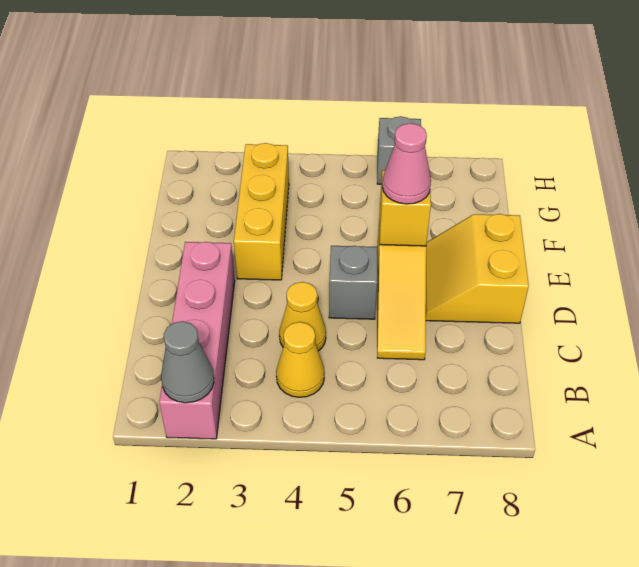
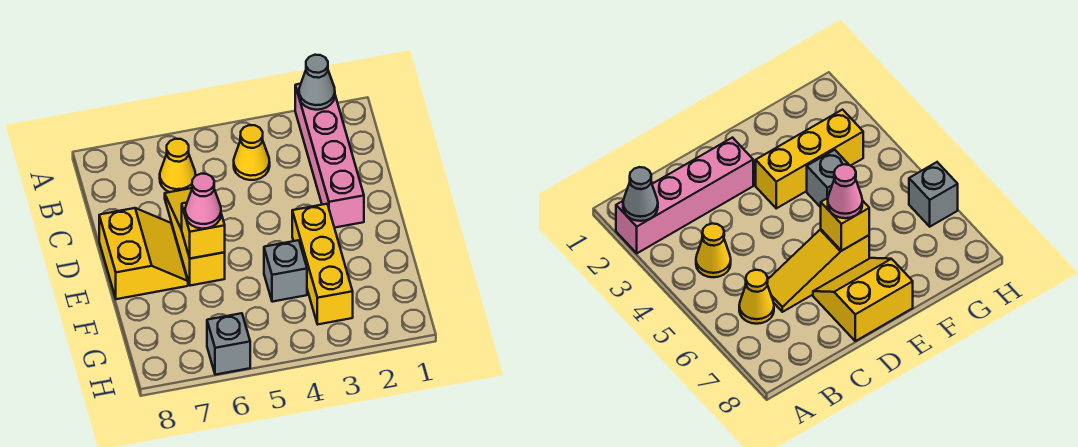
yellow 1x1 cone [279,282,326,351] -> yellow 1x1 cone moved to [160,139,196,192]
grey 1x1 brick [329,246,377,319] -> grey 1x1 brick moved to [264,240,307,302]

